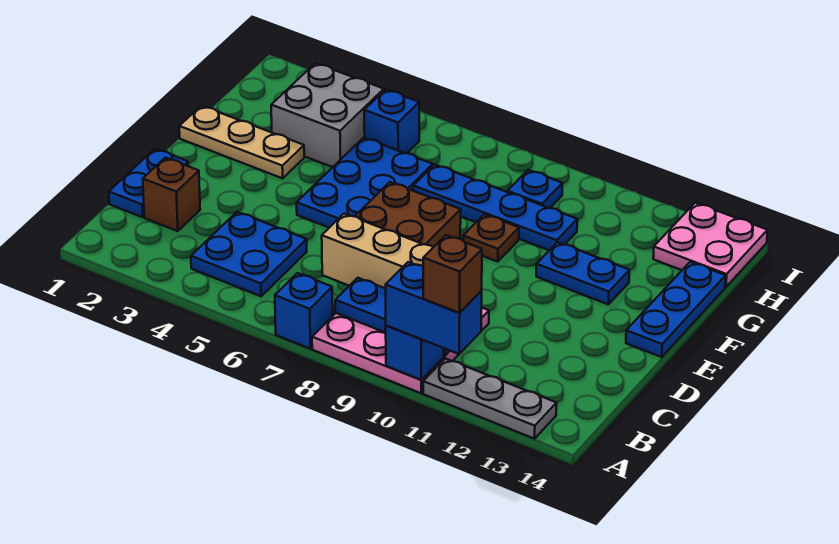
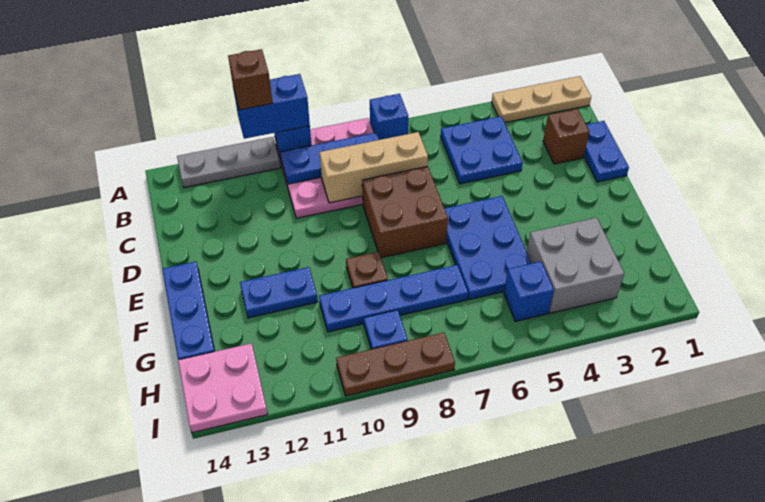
tan 1x3 plate [179,106,304,178] -> tan 1x3 plate moved to [492,76,591,123]
none -> brown 1x3 plate [336,333,455,396]

